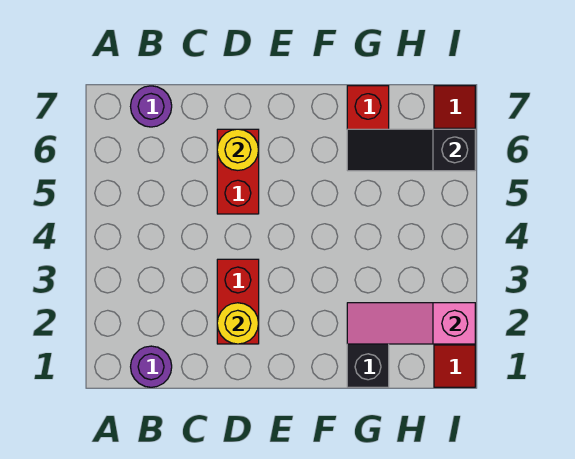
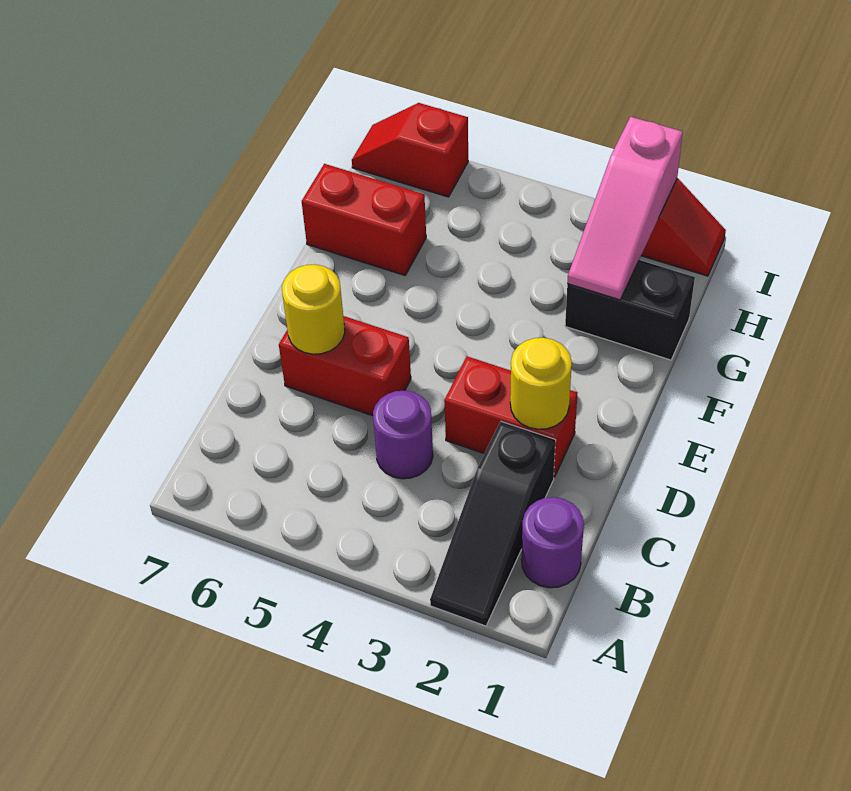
purple 1x1 round brick [131,86,172,127] -> purple 1x1 round brick moved to [373,391,433,479]
black 1x3 slope [347,129,475,171] -> black 1x3 slope moved to [430,421,556,626]

